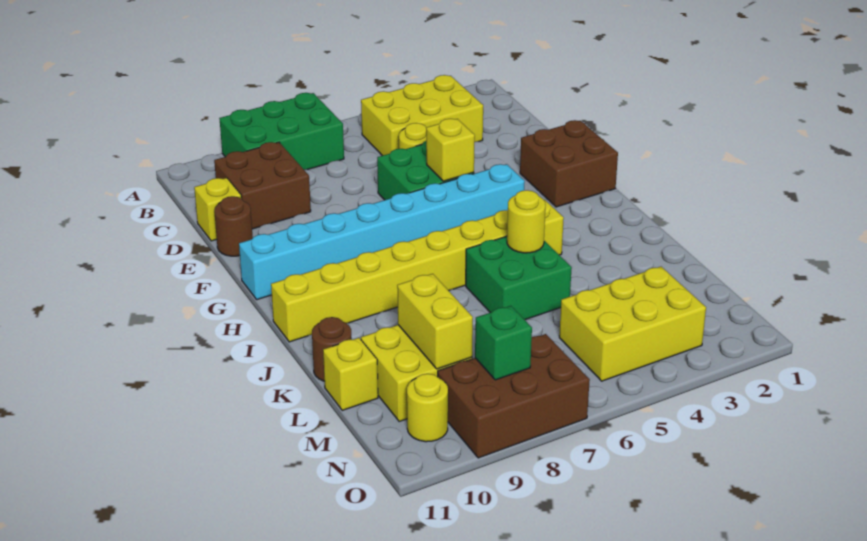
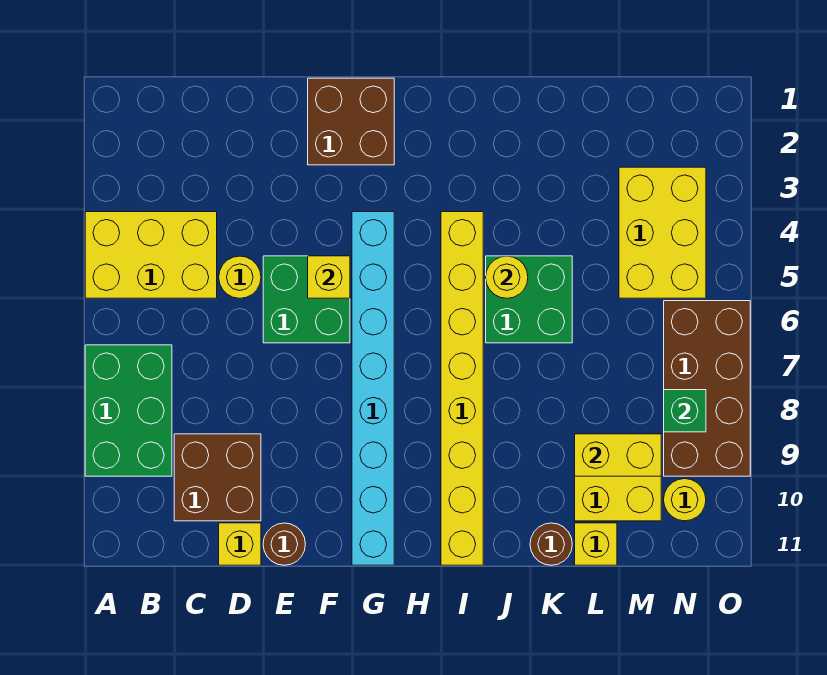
yellow 2x3 brick [361,75,483,156] -> yellow 2x3 brick turned to [85,212,217,298]
brown 2x3 brick [438,334,590,458] -> brown 2x4 brick [664,301,750,476]

